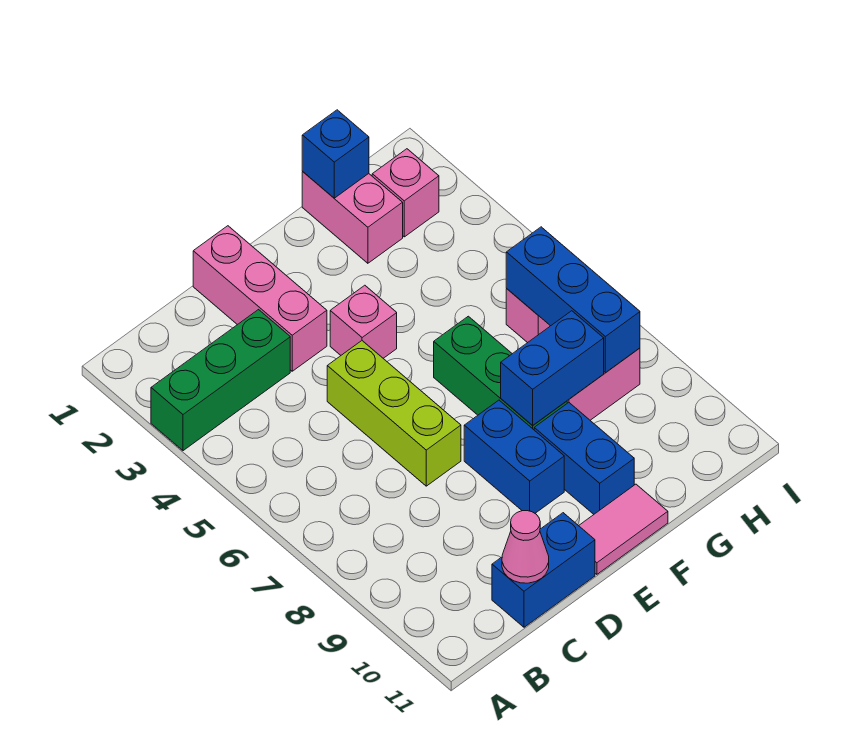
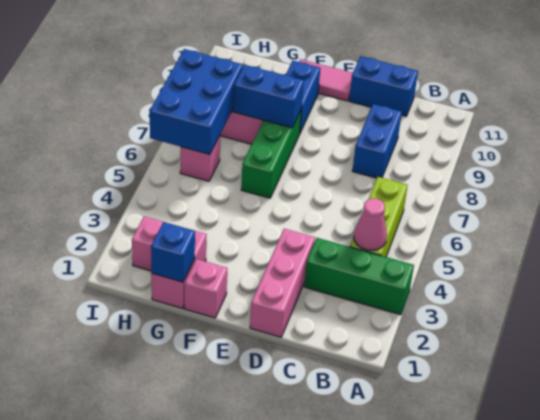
pink 1x1 cone [502,511,549,583] -> pink 1x1 cone moved to [354,198,387,251]
lime 1x3 brick [327,341,461,486] -> lime 1x3 brick moved to [350,177,408,257]
pink 1x1 brick [330,285,397,358] -> pink 1x1 brick moved to [184,259,227,318]
blue 1x2 brick [464,400,564,513] -> blue 1x2 brick moved to [352,104,402,178]
blue 1x3 brick [506,227,640,373] -> blue 2x3 brick [150,49,243,155]

